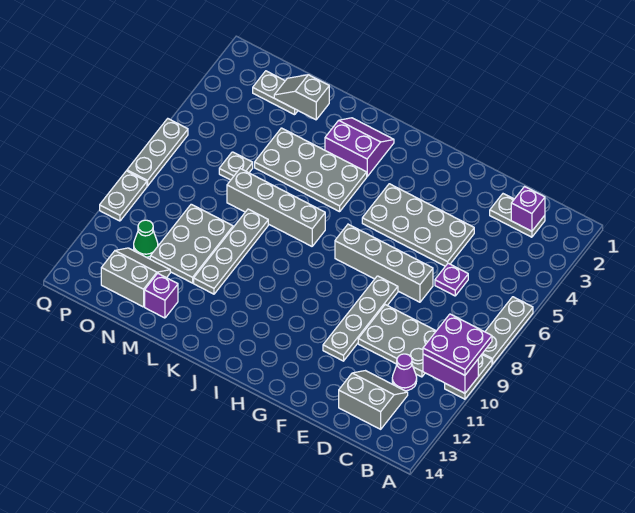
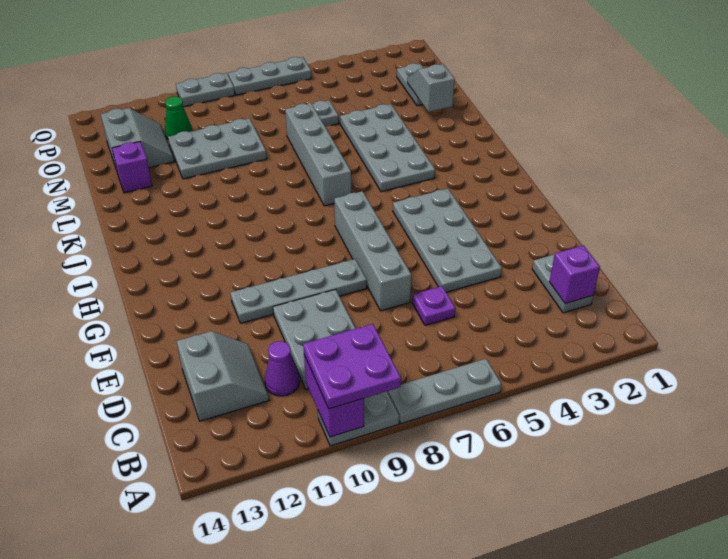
purple 2x2 slope [325,118,394,176] -> none
grey 1x4 plate [194,209,268,294] -> none

